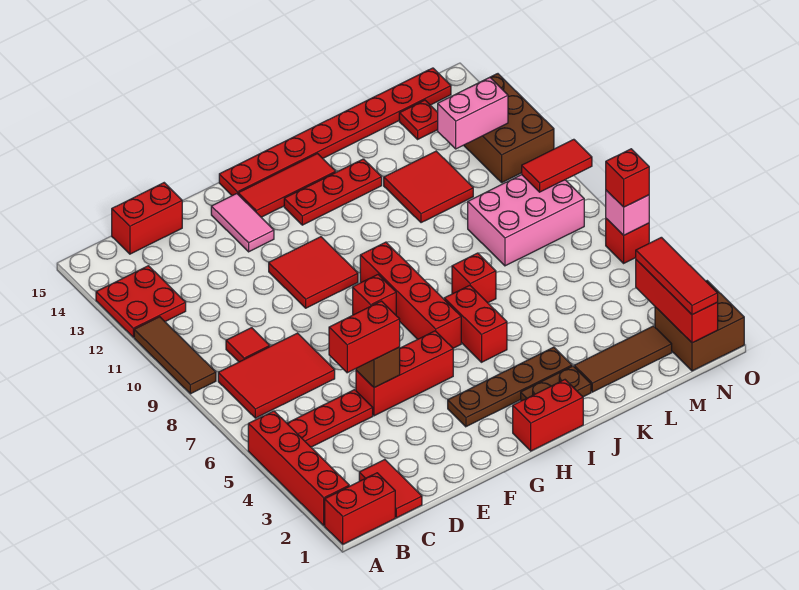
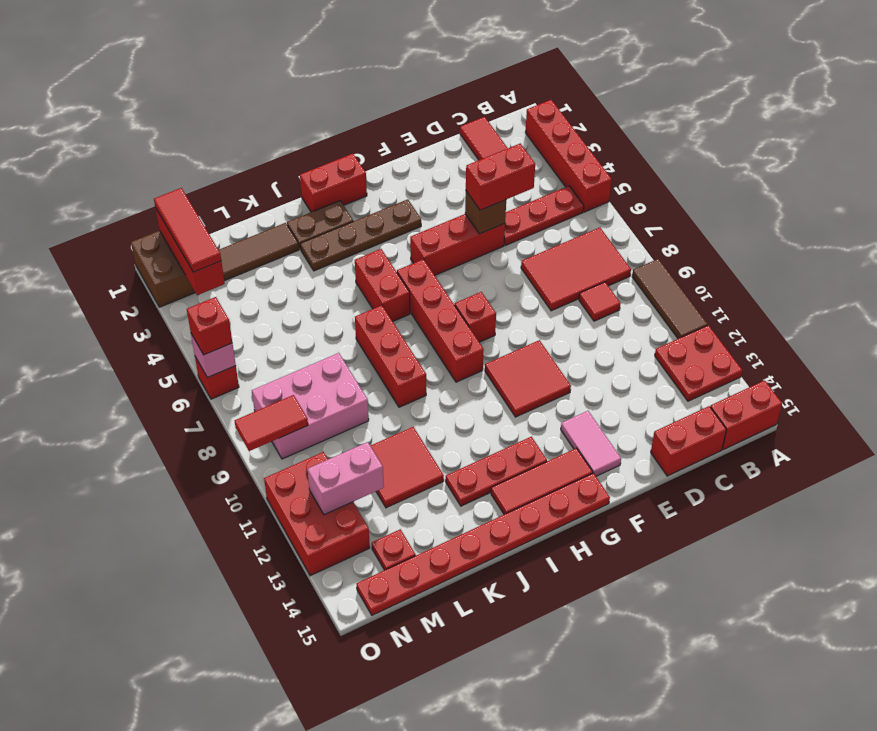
red 1x2 brick [325,473,395,544] -> red 1x2 brick moved to [710,380,782,450]
red 1x1 brick [452,253,496,303] -> red 1x3 brick [355,305,426,407]
brown 2x3 brick [464,74,554,182] -> red 2x3 brick [264,452,370,576]

